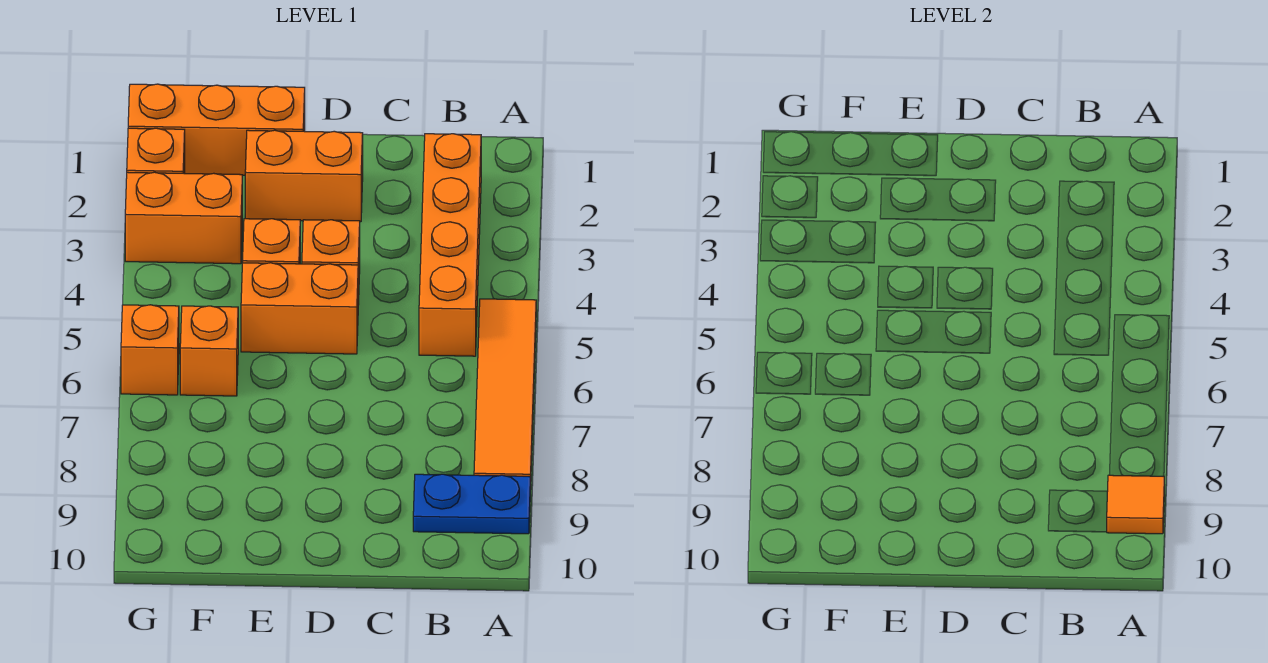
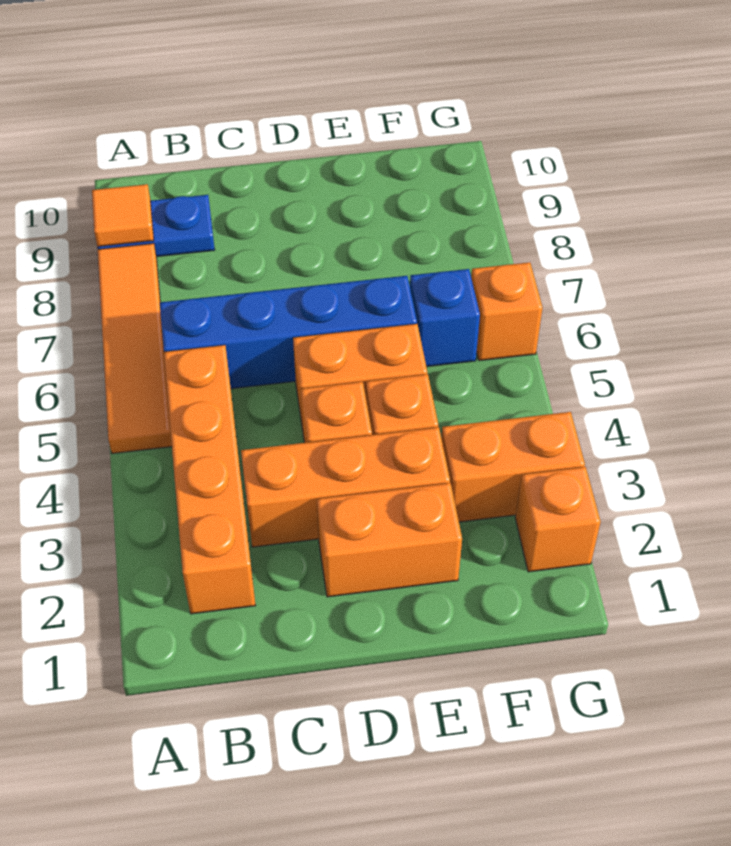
none -> blue 1x4 brick [160,276,417,389]
orange 1x3 brick [128,84,305,175] -> orange 1x3 brick moved to [241,427,450,547]
orange 1x1 brick [180,306,238,396] -> blue 1x1 brick [410,269,480,367]

